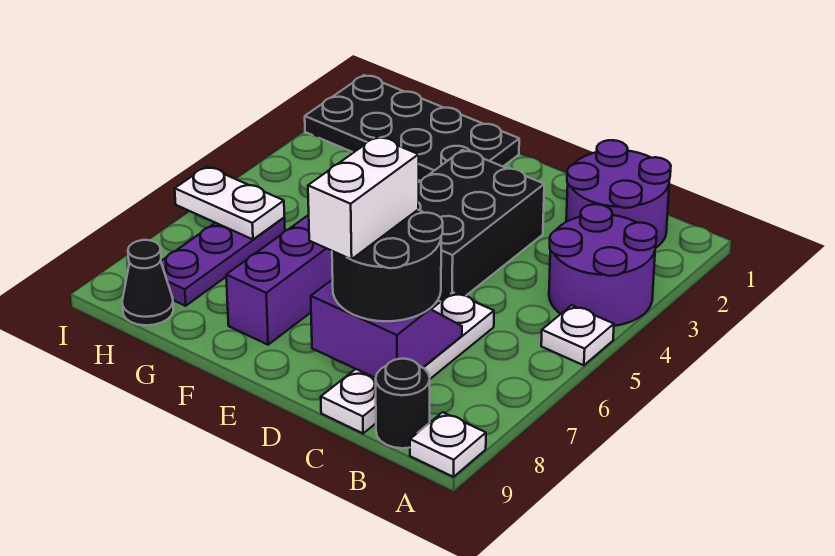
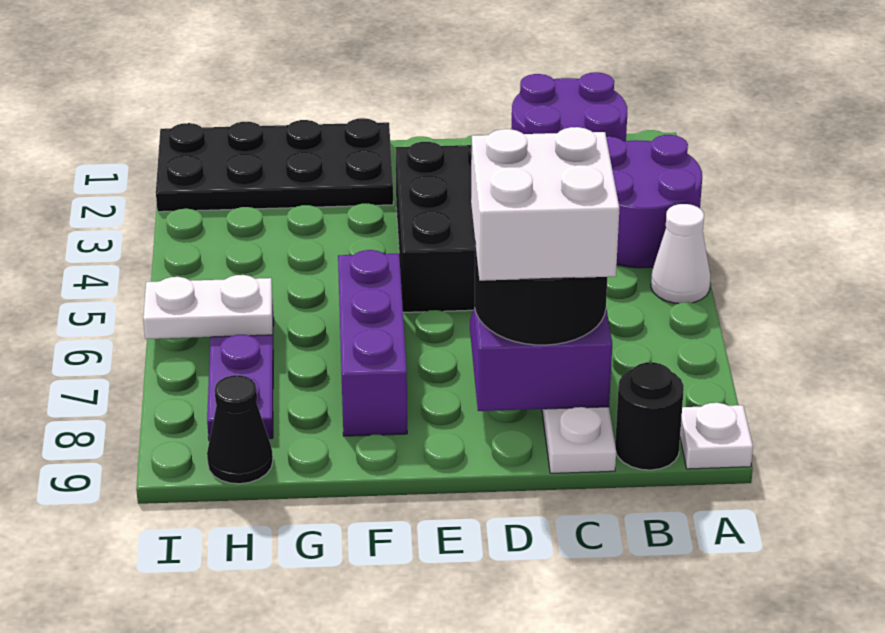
white 1x1 plate [541,305,614,365] -> white 1x1 cone [651,204,710,304]
white 1x2 brick [308,137,419,259] -> white 2x2 brick [471,127,619,281]

